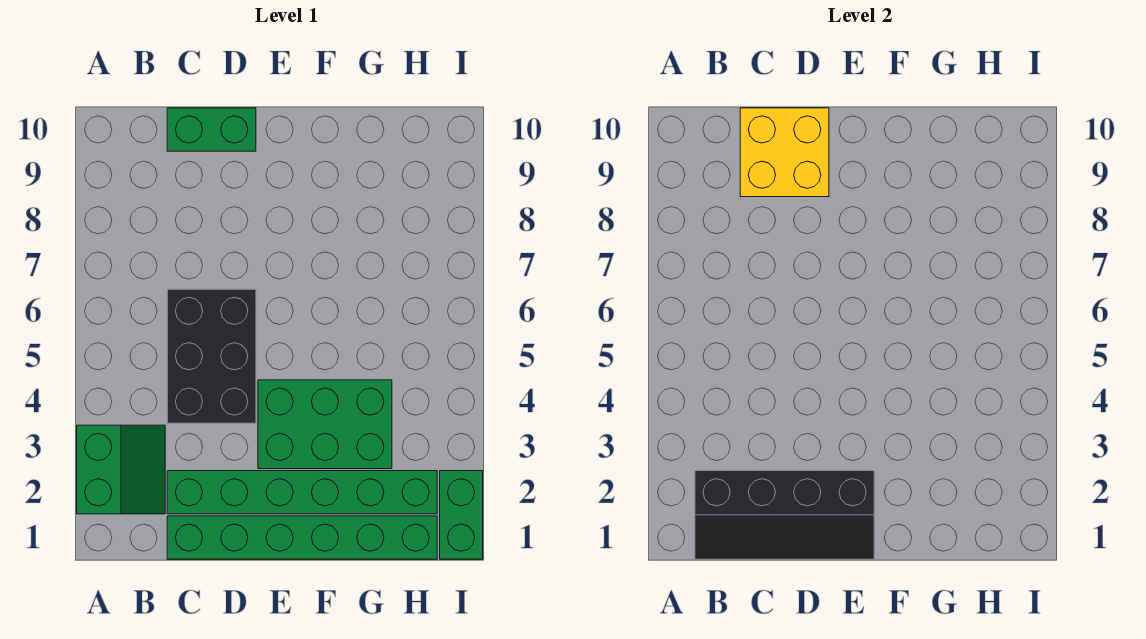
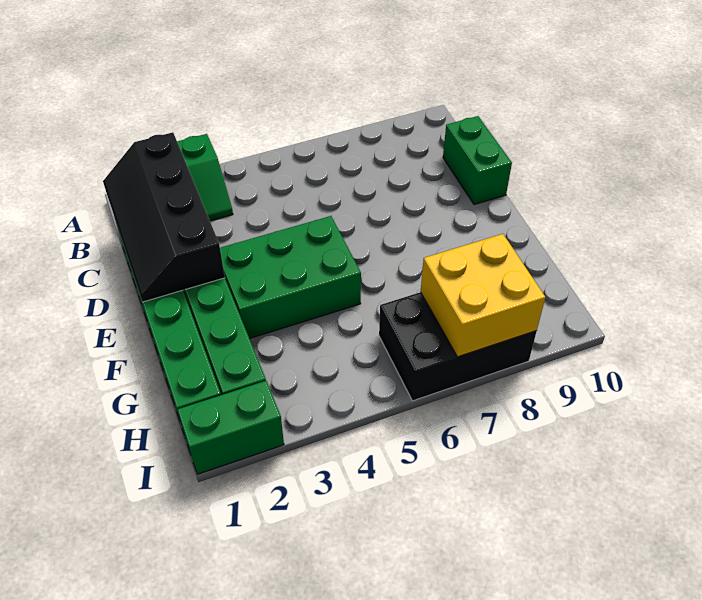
black 2x3 brick [167,289,256,423] -> black 2x3 brick moved to [379,292,537,401]
yellow 2x2 brick [740,108,829,197] -> yellow 2x2 brick moved to [421,234,545,357]
green 2x3 brick [258,380,392,469] -> green 2x3 brick turned to [220,216,361,338]

